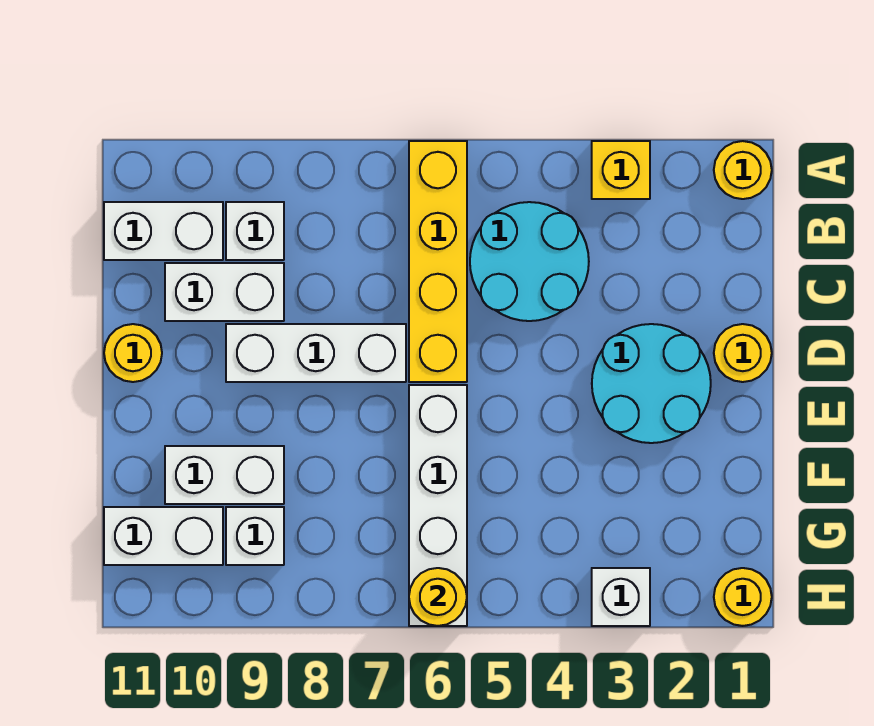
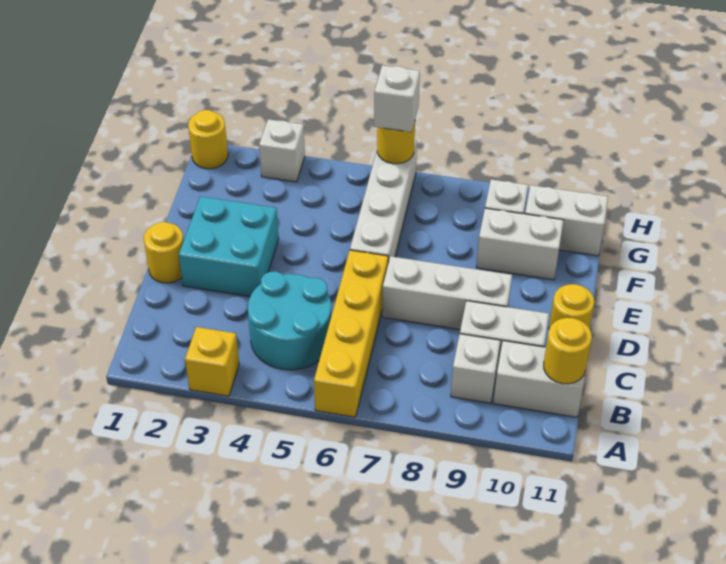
yellow 1x1 round brick [714,141,772,199] -> yellow 1x1 round brick moved to [544,318,592,384]
cyan 2x2 round brick [592,324,711,443] -> cyan 2x2 brick [179,196,279,297]
none -> white 1x1 brick [374,65,420,132]

